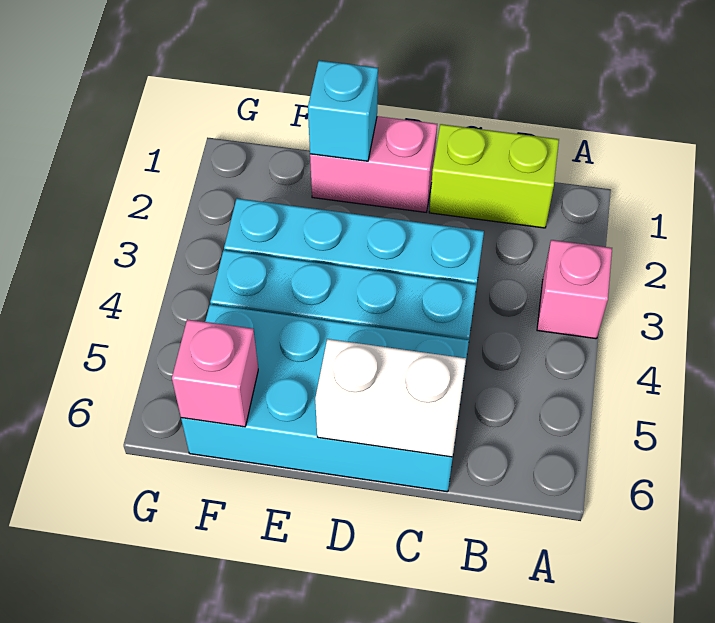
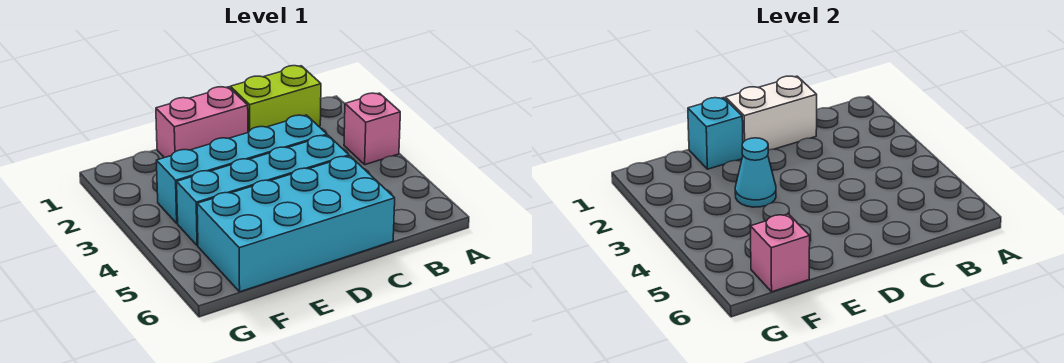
white 1x2 brick [315,339,466,457] -> white 1x2 brick moved to [725,76,817,150]
none -> cyan 1x1 cone [735,138,776,207]

